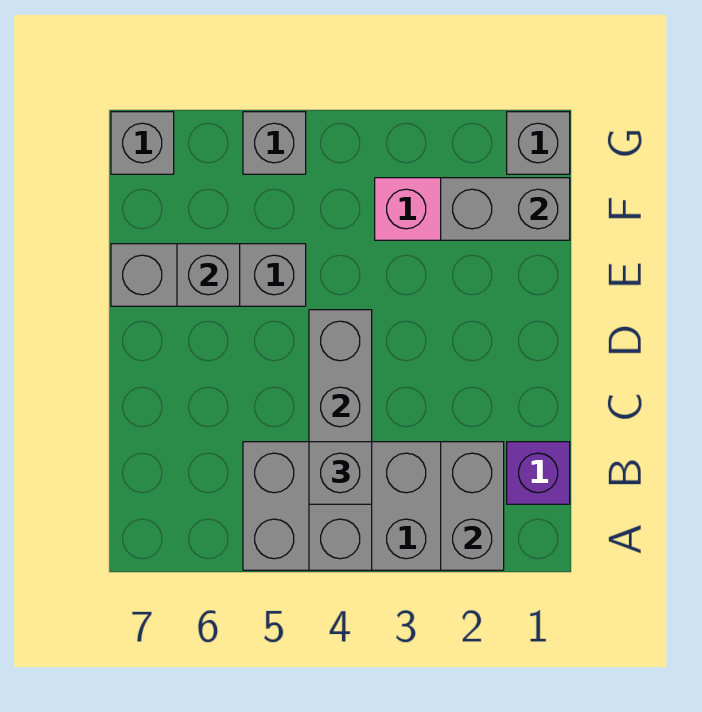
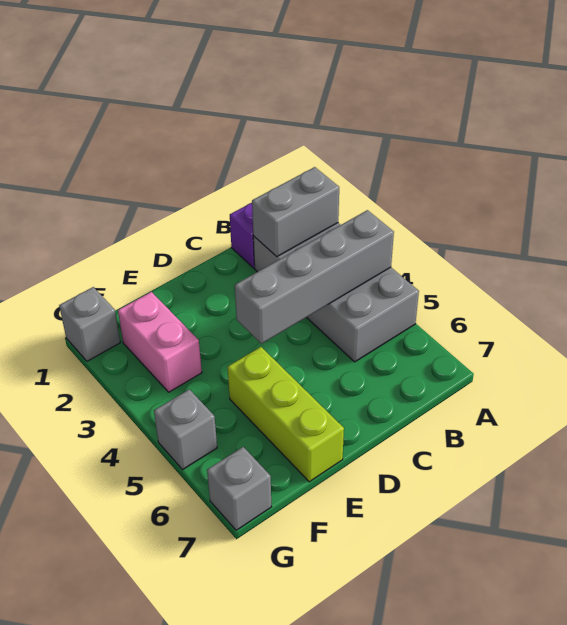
grey 1x1 brick [309,442,372,504] -> none
grey 1x3 brick [111,244,306,306] -> lime 1x3 brick [228,347,344,482]
grey 1x1 brick [177,244,240,306] -> none
grey 1x2 brick [441,178,570,240] -> none

